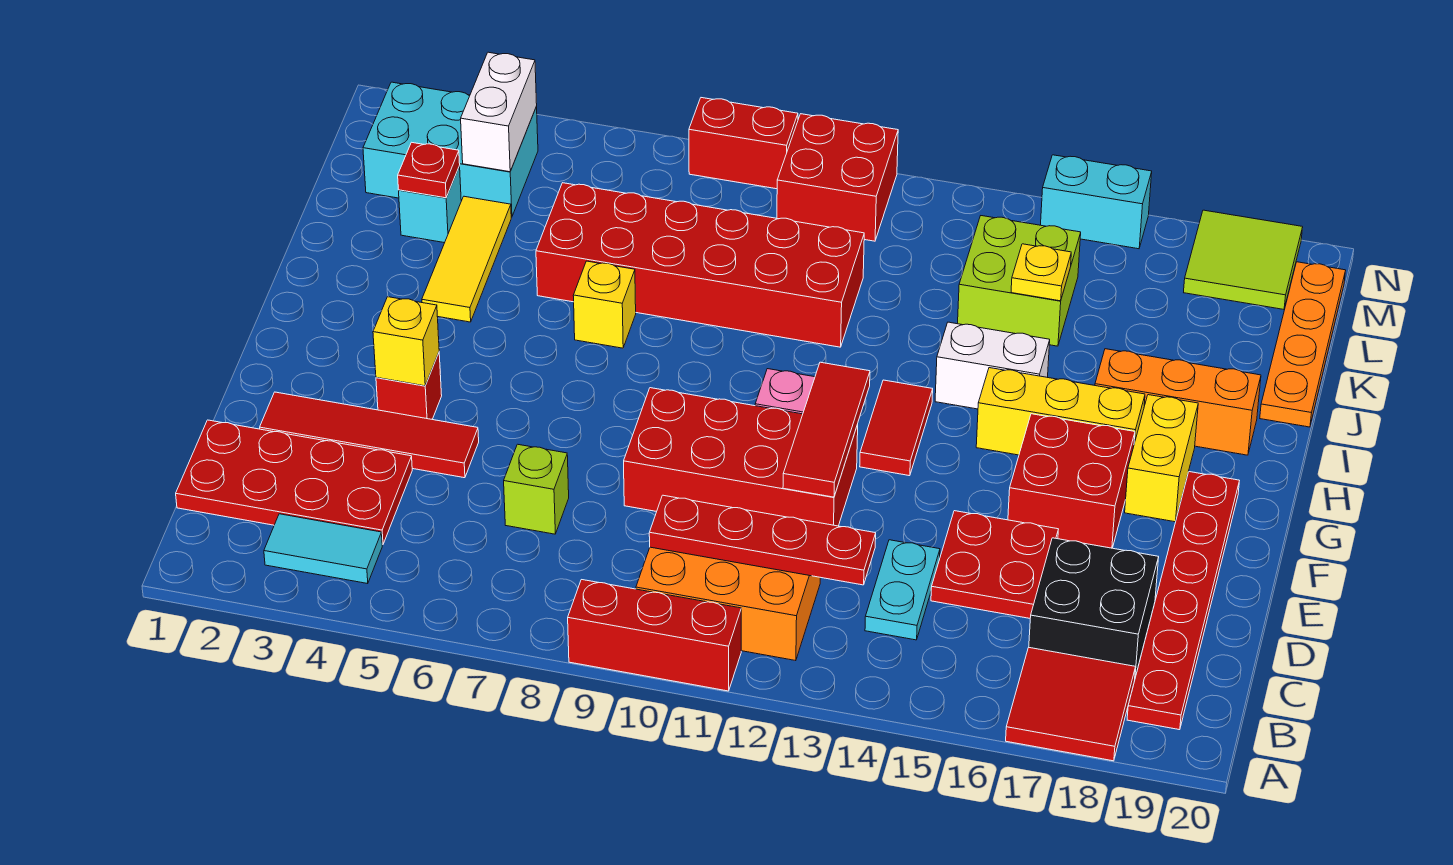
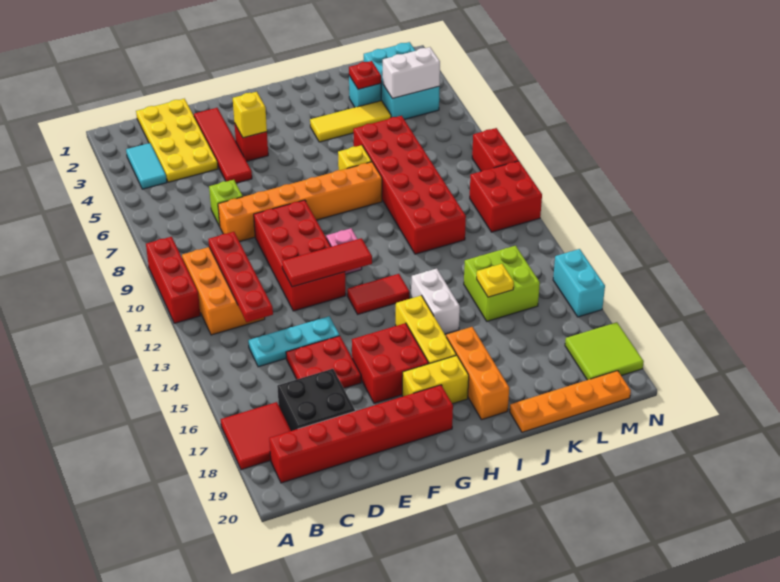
red 1x6 plate [1127,472,1239,730] -> red 1x6 brick [269,385,453,483]
red 2x4 plate [176,420,412,545] -> yellow 2x4 plate [136,99,218,182]
cyan 1x2 plate [865,540,940,640] -> cyan 1x3 plate [248,316,340,367]
none -> orange 1x6 brick [218,162,382,242]

